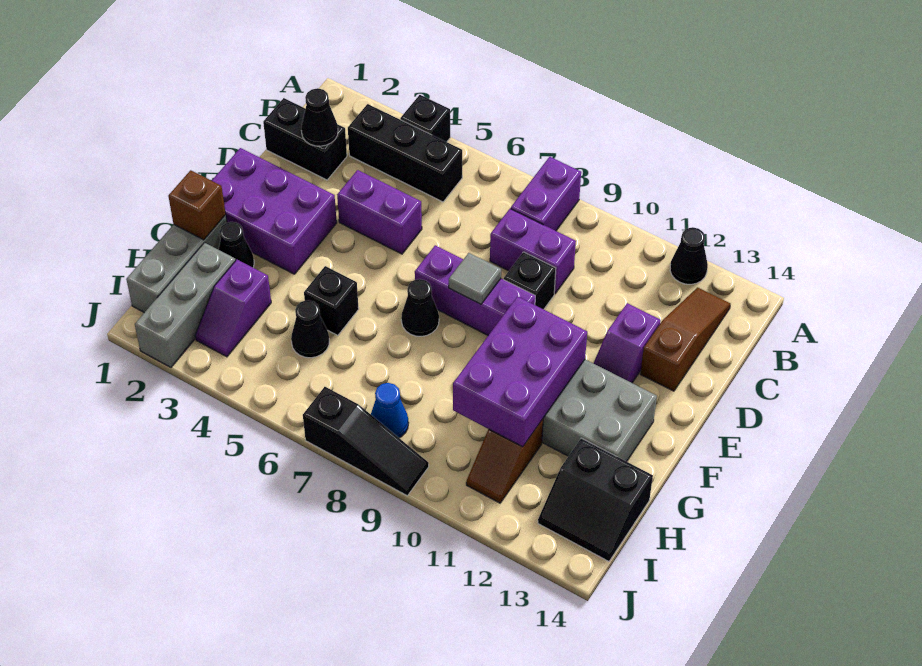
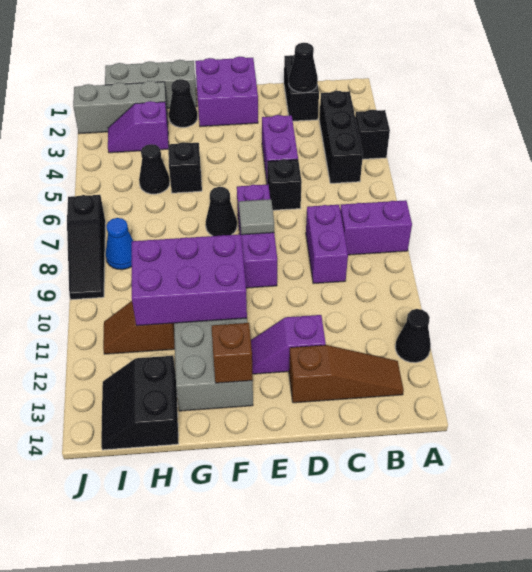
black 1x1 brick [504,252,556,309] -> black 1x1 brick moved to [267,159,302,210]
purple 2x3 brick [212,148,337,274] -> purple 2x2 brick [195,57,258,127]
brown 1x1 brick [168,170,226,240] -> brown 1x1 brick moved to [212,323,253,383]

